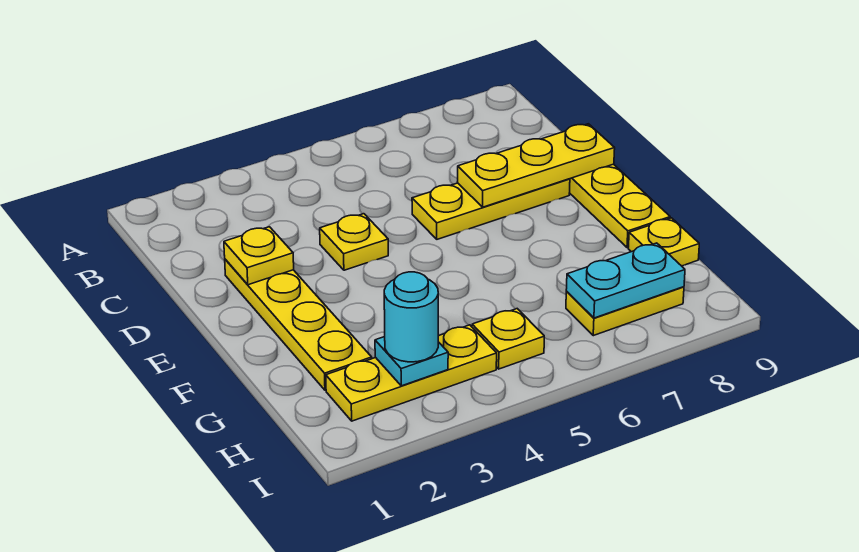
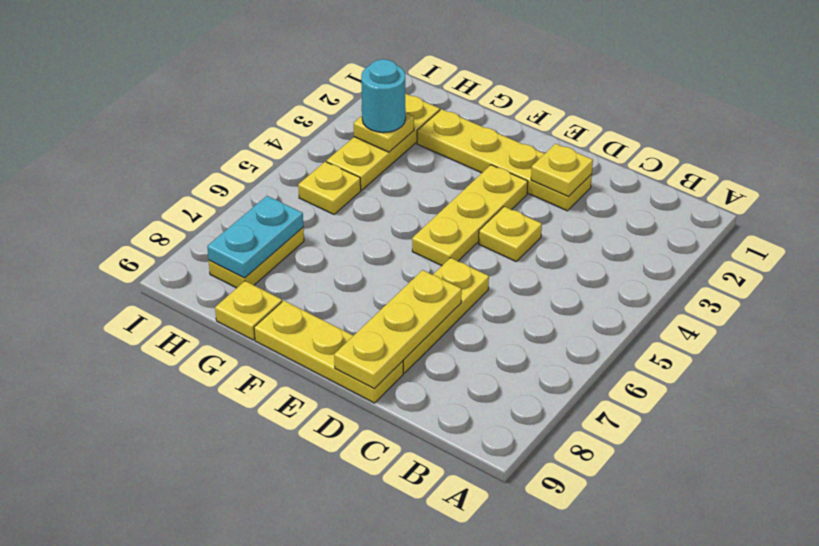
none -> yellow 1x3 plate [412,165,528,266]
cyan 1x1 plate [375,337,448,386] -> yellow 1x1 plate [354,113,414,152]

